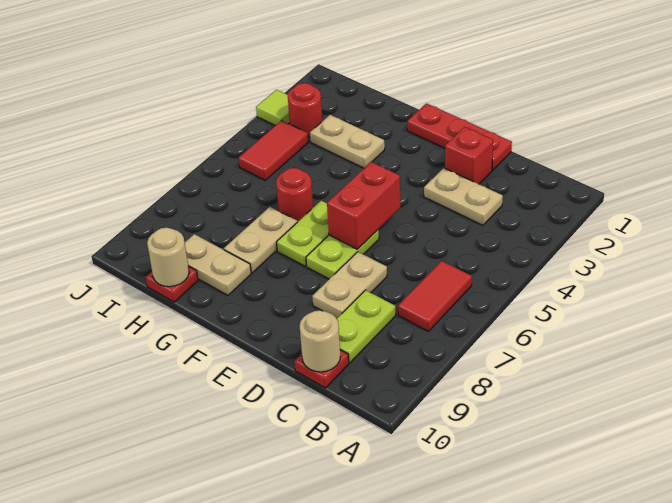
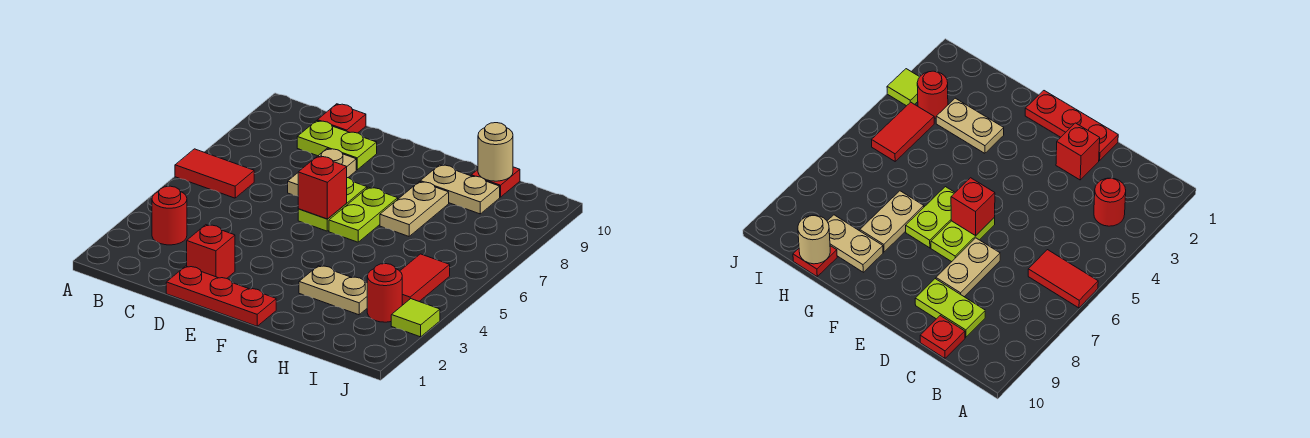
red 1x2 tile [398,261,472,331] -> red 1x2 tile turned to [175,149,254,198]
tan 1x2 plate [424,168,503,225] -> none
lime 1x2 plate [337,290,396,363] -> lime 1x2 plate turned to [297,121,377,170]
tan 1x1 round brick [300,310,340,372] -> none
red 1x2 brick [327,162,400,249] -> red 1x1 brick [298,156,347,219]
red 1x1 round brick [276,168,313,222] -> red 1x1 round brick moved to [152,186,187,245]

